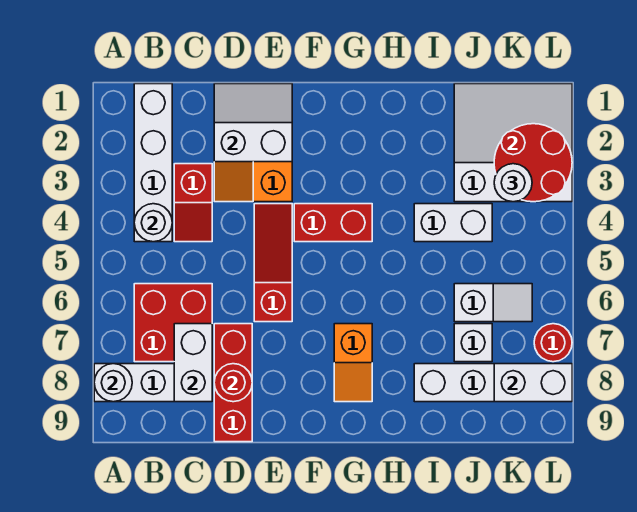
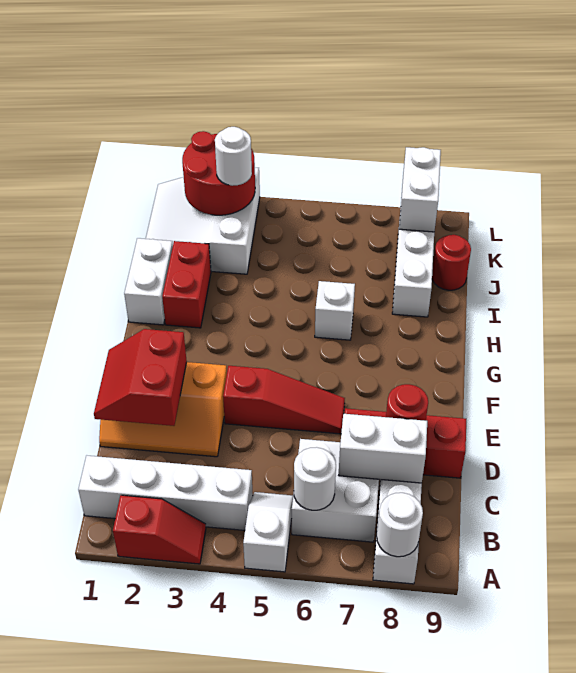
white 1x1 round brick [134,204,172,242] -> white 1x1 round brick moved to [294,447,336,510]
red 2x2 brick [134,284,212,362] -> white 2x2 brick [292,439,379,542]
red 1x2 slope [174,164,212,242] -> red 1x2 slope moved to [113,495,206,564]
white 2x2 slope [214,84,292,162] -> red 2x2 slope [94,329,187,426]
red 1x3 slope [254,204,292,322] -> red 1x3 slope turned to [223,366,345,434]
red 1x2 brick [294,204,372,242] -> red 1x2 brick moved to [162,241,211,328]
orange 1x2 slope [334,324,372,402] -> none
white 1x2 brick [414,204,492,242] -> white 1x2 brick moved to [124,238,173,325]
white 1x2 slope [454,284,532,322] -> white 1x2 slope moved to [243,492,293,572]
white 1x1 brick [454,324,492,362] -> white 1x1 brick moved to [315,281,355,340]
red 1x1 round brick [534,324,572,362] -> red 1x1 round brick moved to [432,235,471,290]

